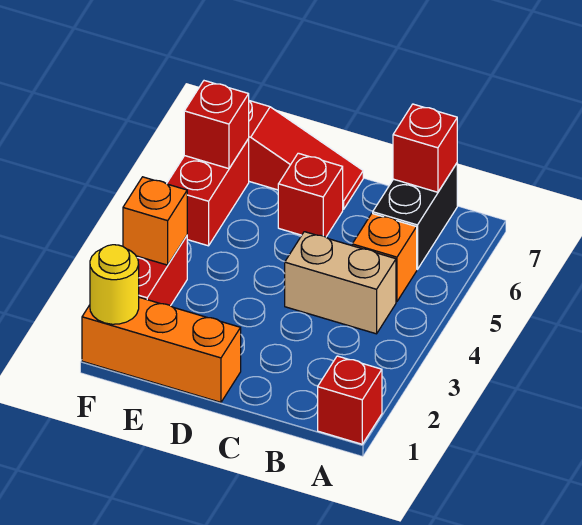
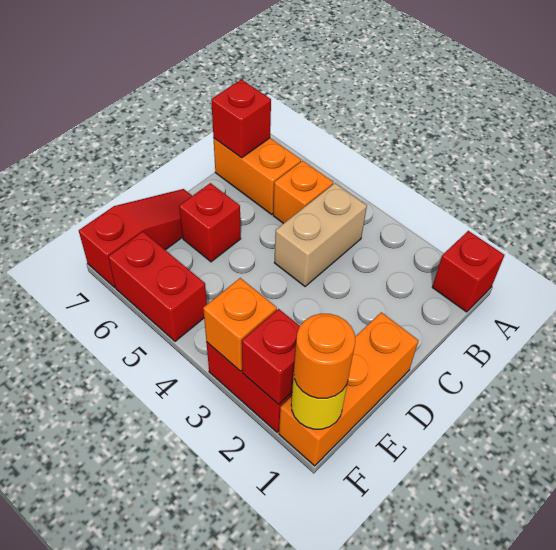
black 1x2 brick [373,163,457,269] -> orange 1x2 brick [214,138,301,215]
none -> orange 1x1 round brick [294,314,355,398]
red 1x1 brick [184,81,249,169] -> red 1x1 brick moved to [242,309,300,404]

